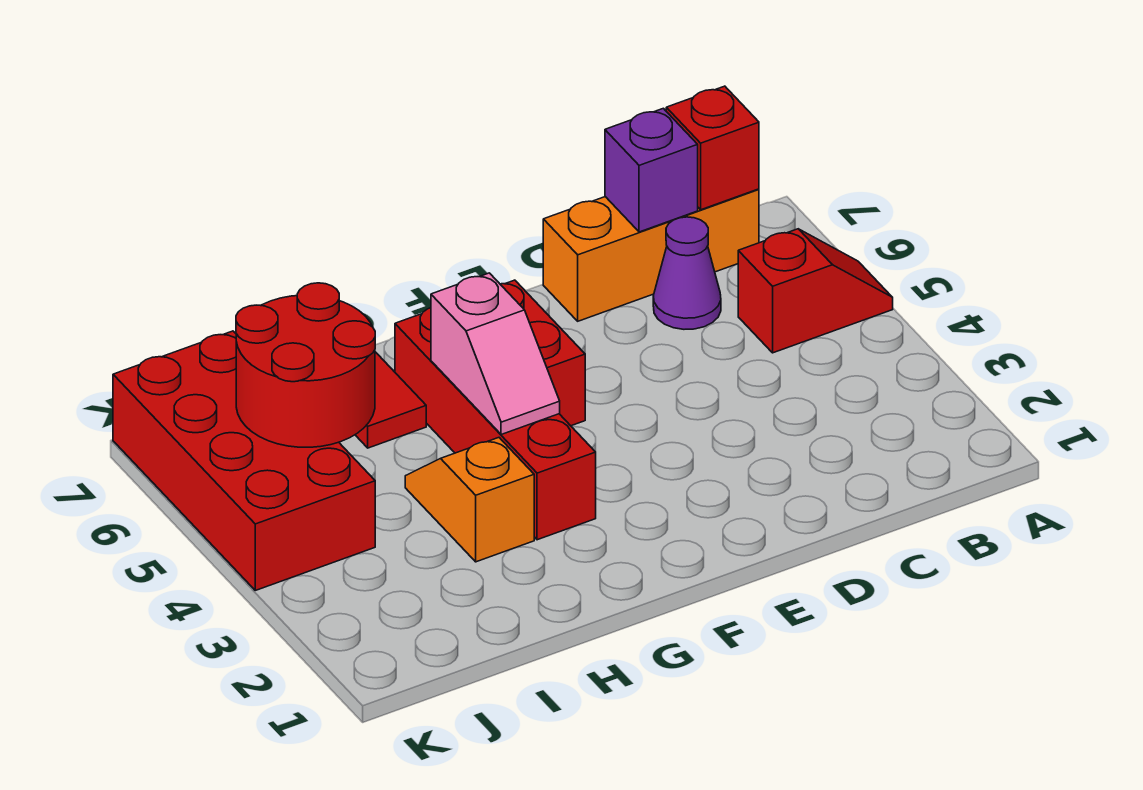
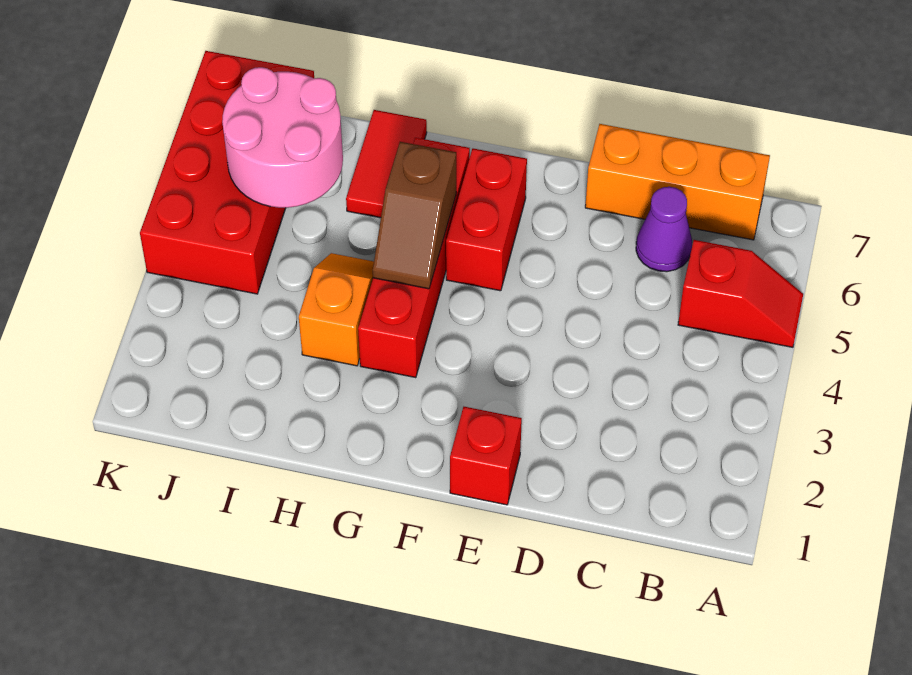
red 1x1 brick [666,86,759,210] -> red 1x1 brick moved to [450,407,522,505]
purple 1x1 brick [605,108,698,232] -> none
pink 1x2 slope [431,273,560,435] -> brown 1x2 slope [373,142,456,289]
red 2x2 round brick [236,283,375,447] -> pink 2x2 round brick [222,67,343,208]

